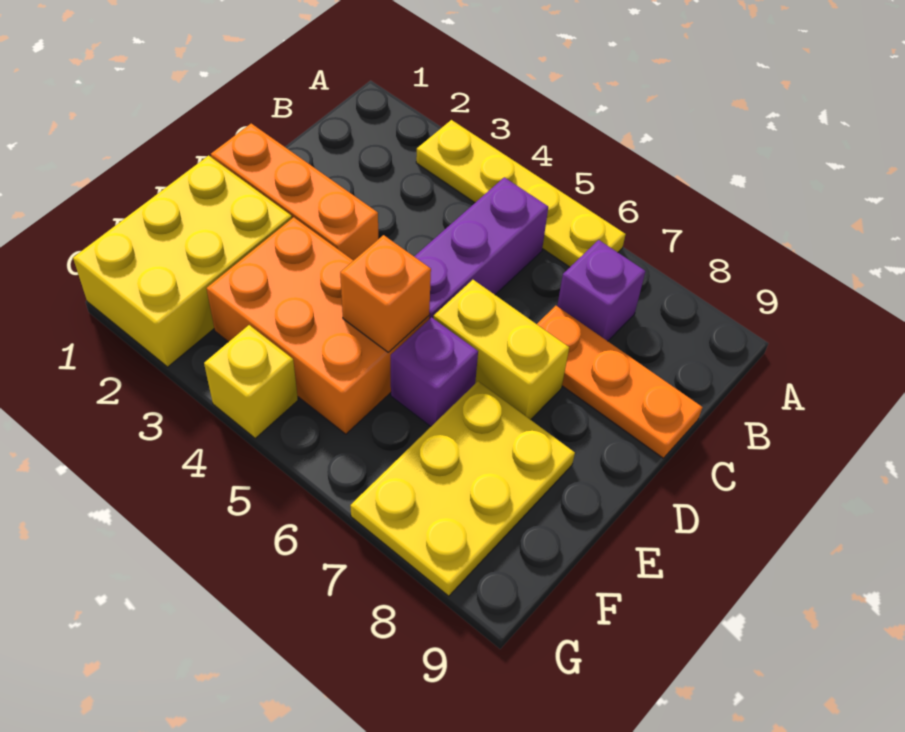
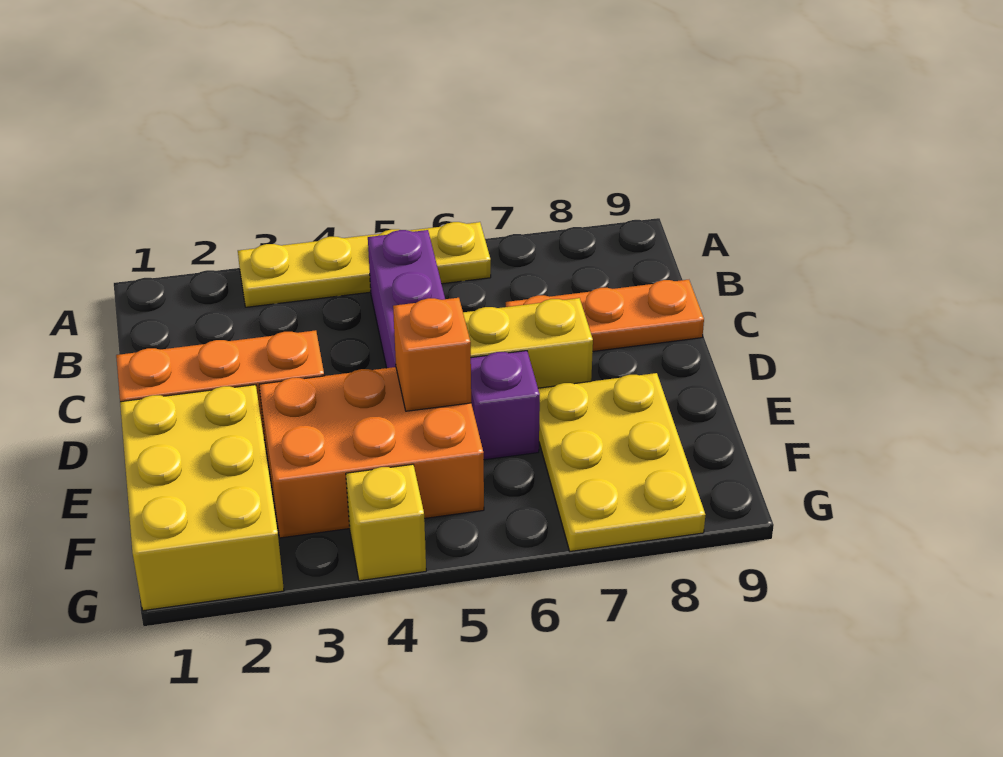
purple 1x1 brick [557,240,645,341] -> none

